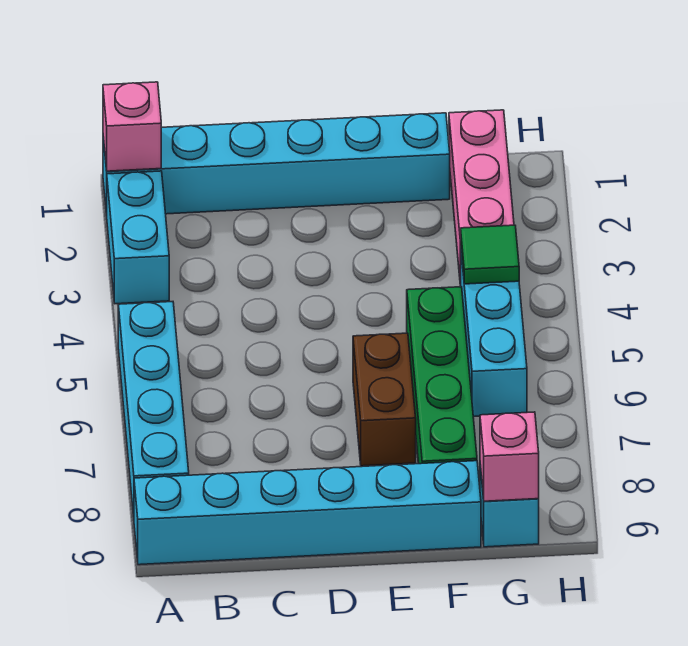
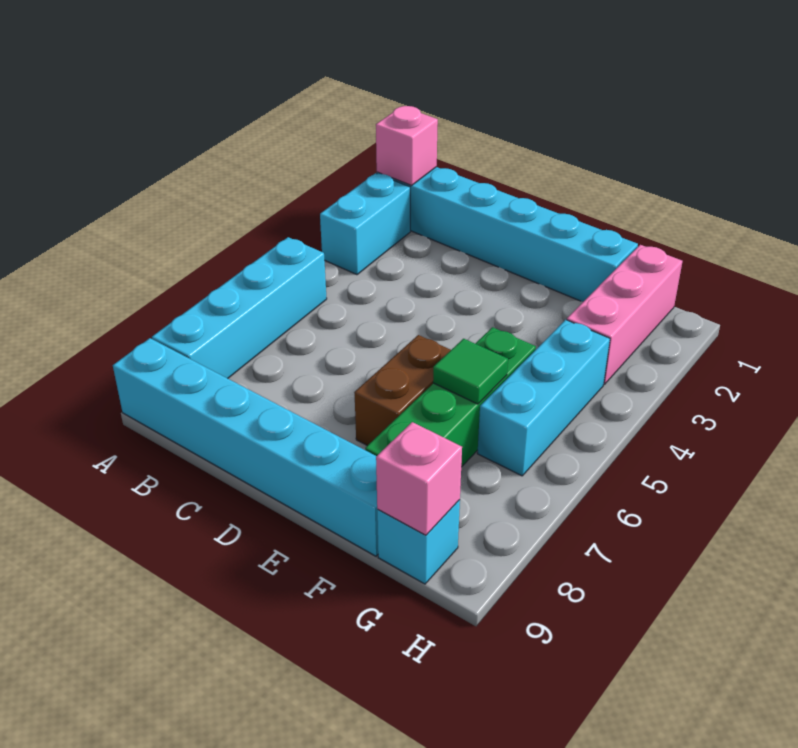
green 1x1 tile [461,225,519,284] -> green 1x1 tile moved to [433,339,508,404]

